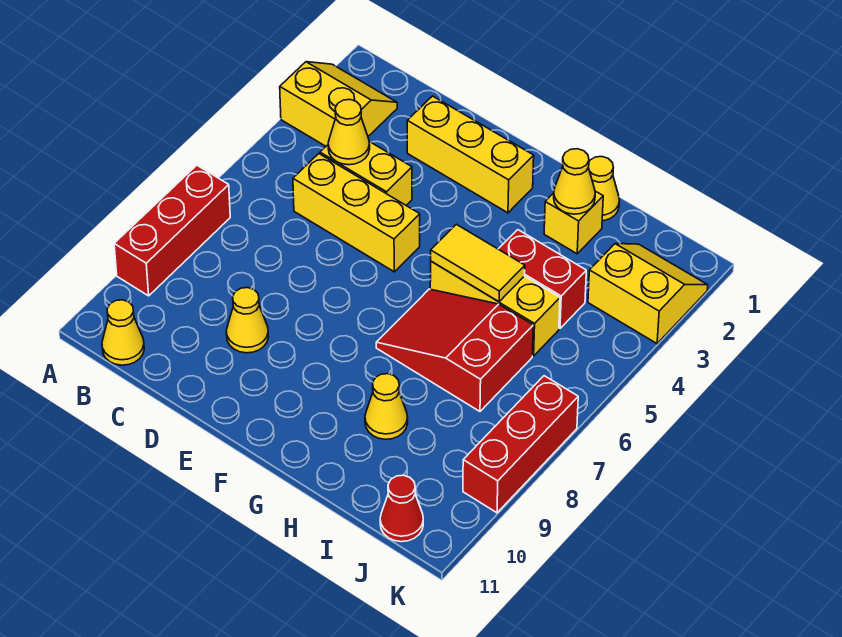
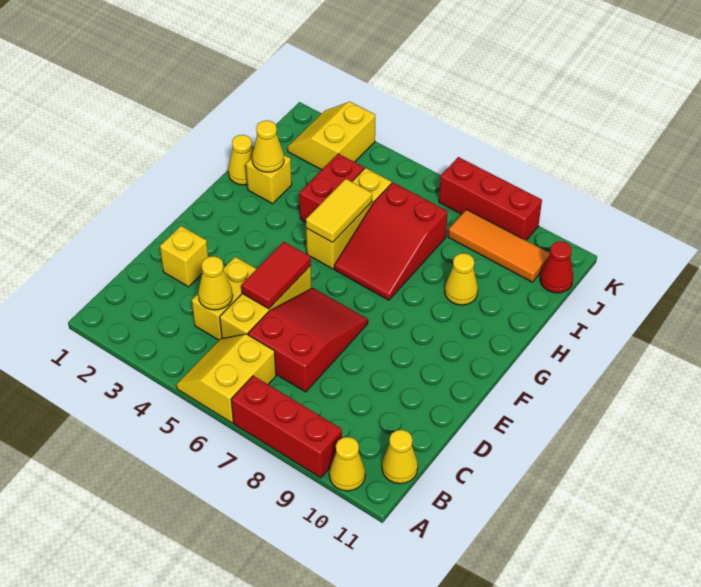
yellow 2x2 slope [280,62,397,146] -> yellow 2x2 slope moved to [176,334,276,423]
none -> red 2x3 slope [248,288,368,392]
yellow 1x3 brick [407,96,534,213] -> yellow 1x1 brick [160,226,208,287]
none -> red 1x2 tile [241,242,311,309]
yellow 1x1 cone [226,288,269,353] -> yellow 1x1 cone moved to [329,437,365,491]
none -> orange 1x3 tile [448,210,550,282]

